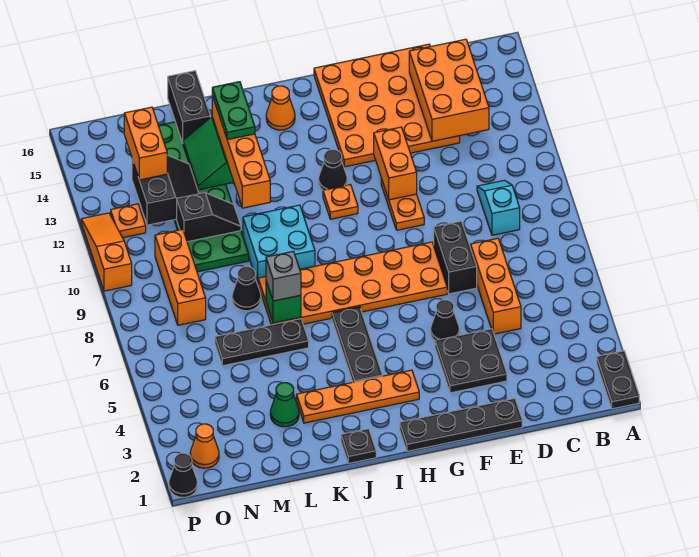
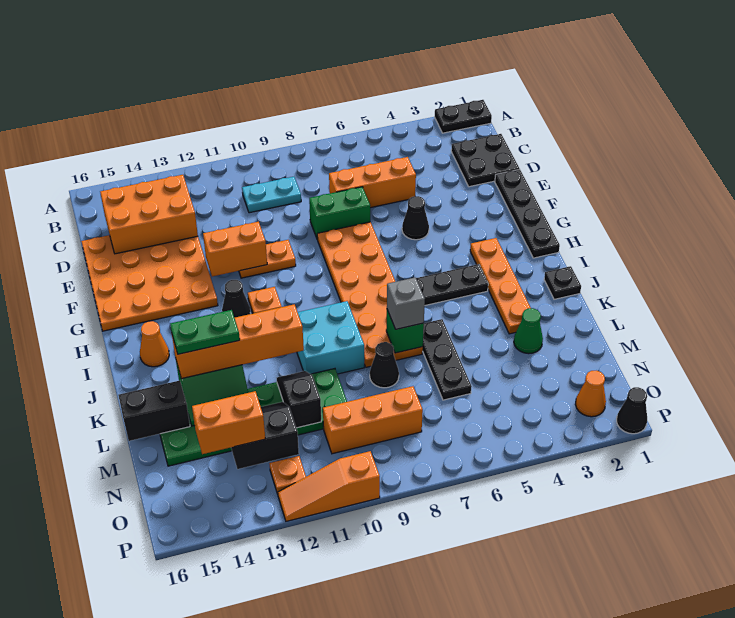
cyan 1x2 slope [477,180,520,235] -> cyan 1x2 plate [242,177,301,213]
black 2x2 plate [435,329,507,393] -> black 2x2 plate moved to [451,134,519,187]
black 1x2 brick [434,221,477,294] -> green 1x2 brick [309,187,370,240]

